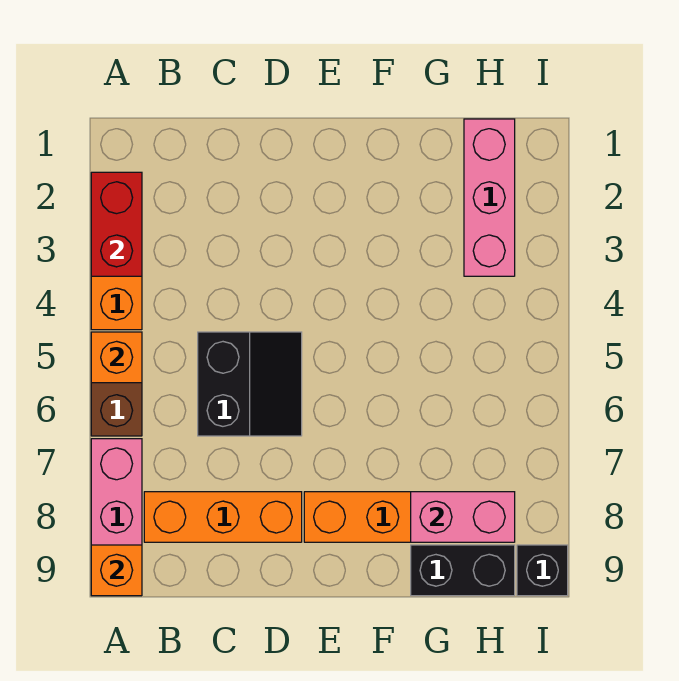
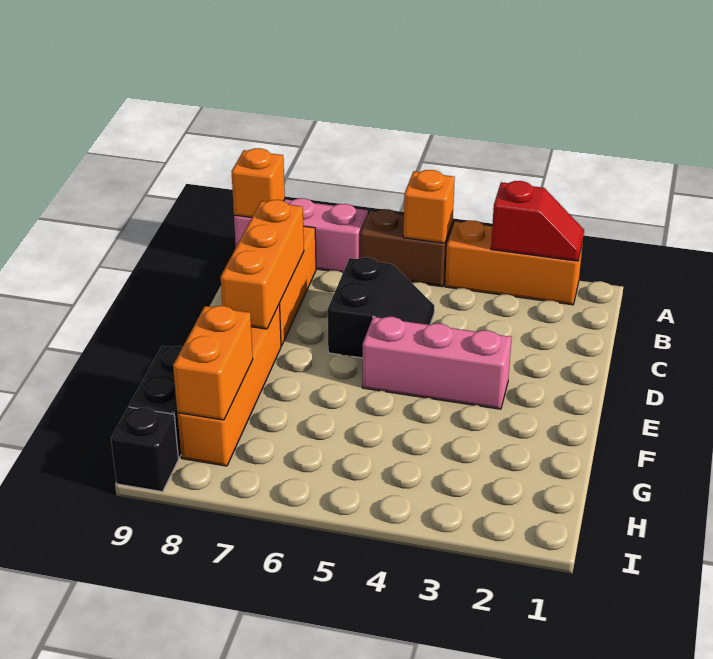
red 1x2 brick [91,172,142,276] -> red 1x2 slope [491,181,584,261]
black 2x2 slope [198,332,302,436] -> black 2x2 slope turned to [328,257,434,358]
none -> orange 1x3 brick [221,200,304,329]
pink 1x2 brick [411,492,515,542] -> orange 1x2 brick [173,306,253,420]
pink 1x3 brick [464,119,515,276] -> pink 1x3 brick moved to [362,317,512,409]

